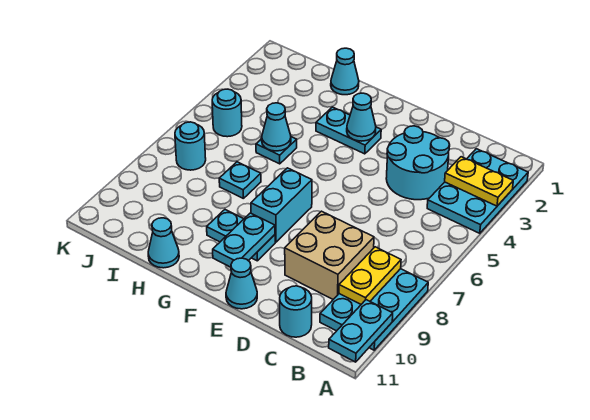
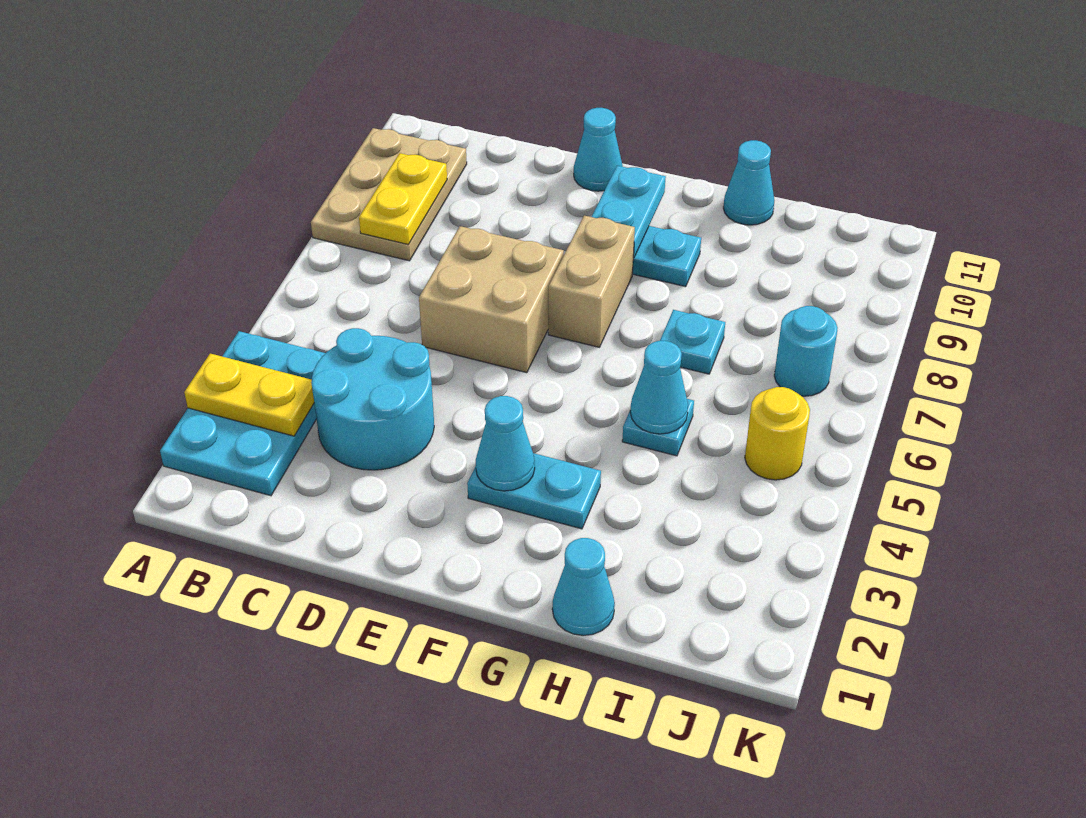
cyan 2x3 plate [320,269,428,350] -> tan 2x3 plate [311,128,467,261]
cyan 1x2 plate [329,300,393,362] -> none
tan 2x2 brick [285,211,374,299] -> tan 2x2 brick moved to [419,226,564,373]
cyan 1x1 round brick [280,286,312,337] -> none
cyan 1x2 brick [251,168,312,242] -> tan 1x2 brick [548,216,635,347]
cyan 1x1 round brick [212,89,242,137] -> yellow 1x1 round brick [745,387,810,480]

